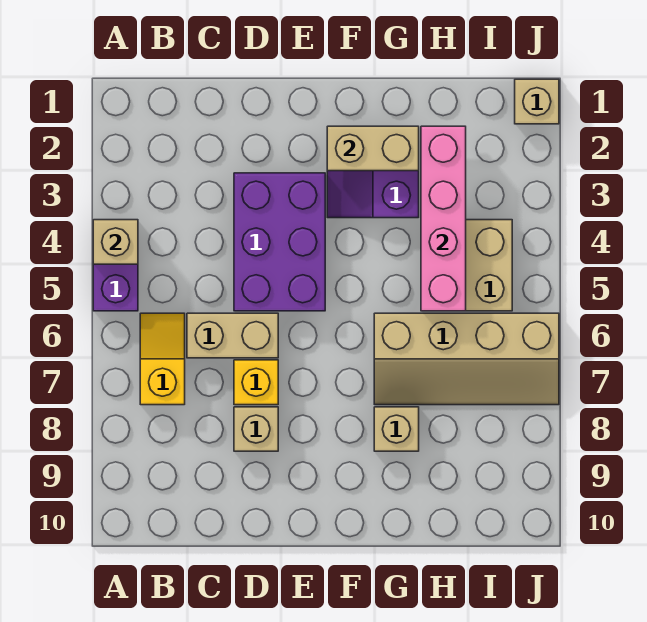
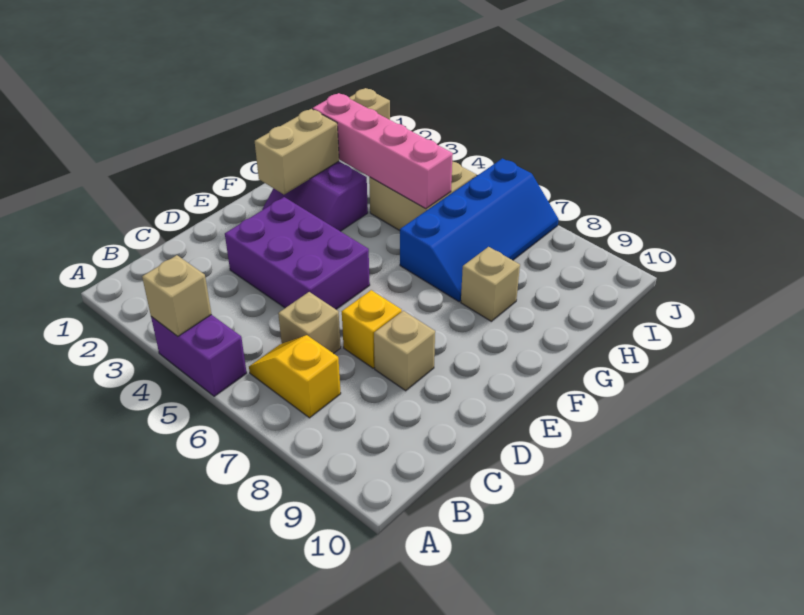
tan 1x2 brick [187,313,278,358] -> tan 1x1 brick [278,292,341,354]
tan 2x4 slope [374,313,559,405] -> blue 2x4 slope [400,158,559,302]

